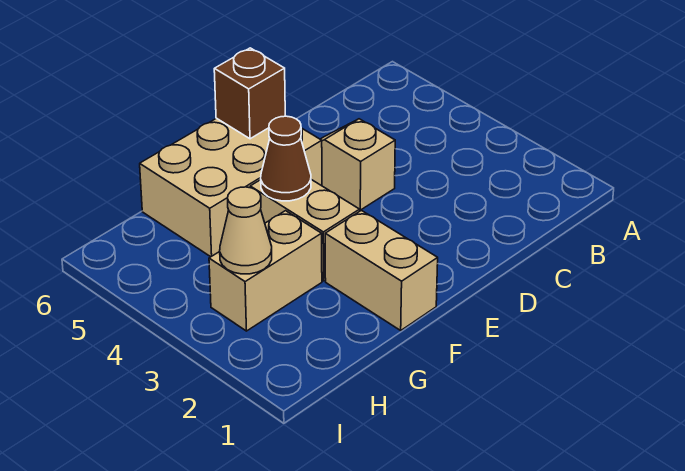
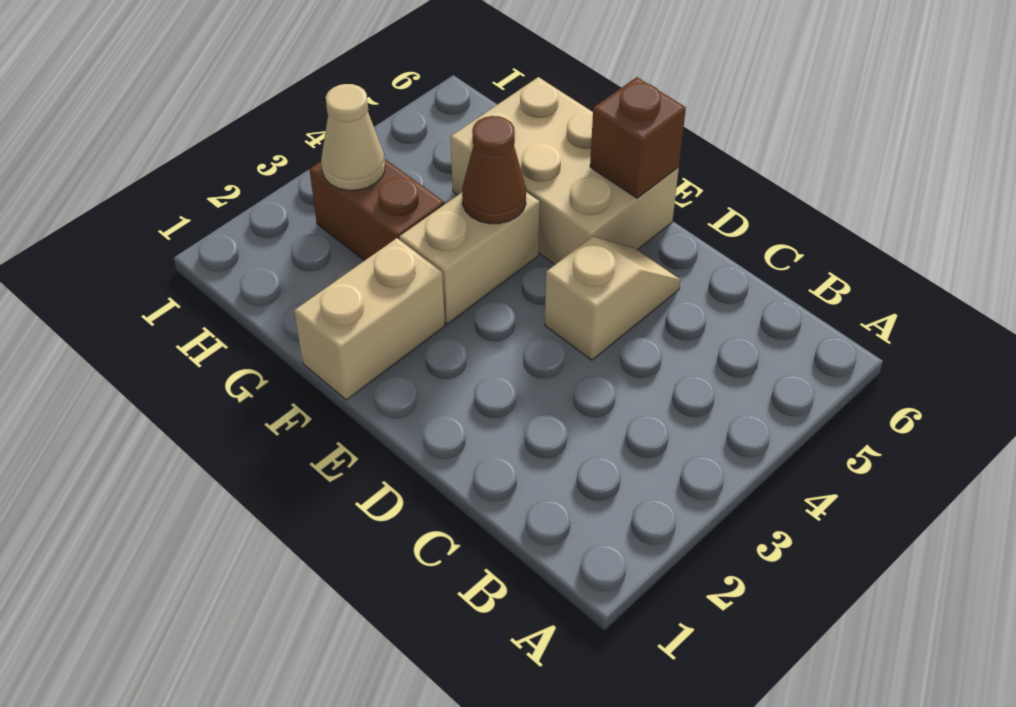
tan 1x2 brick [209,211,322,331] -> brown 1x2 brick [309,159,444,261]

